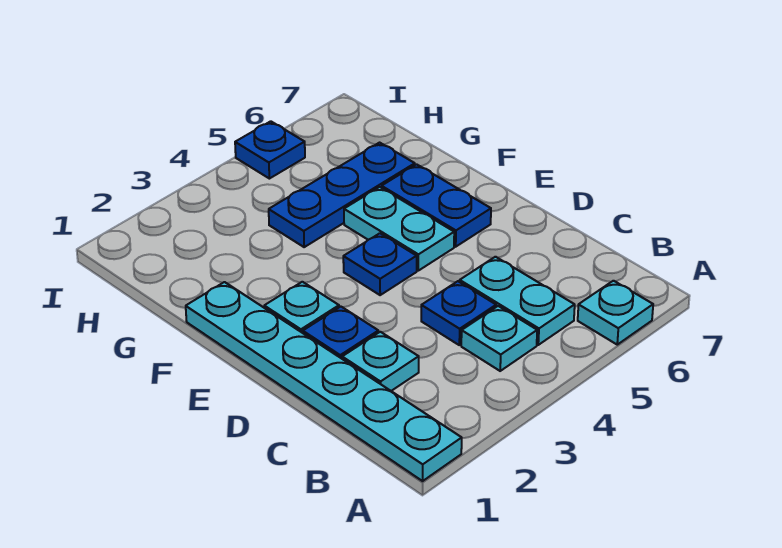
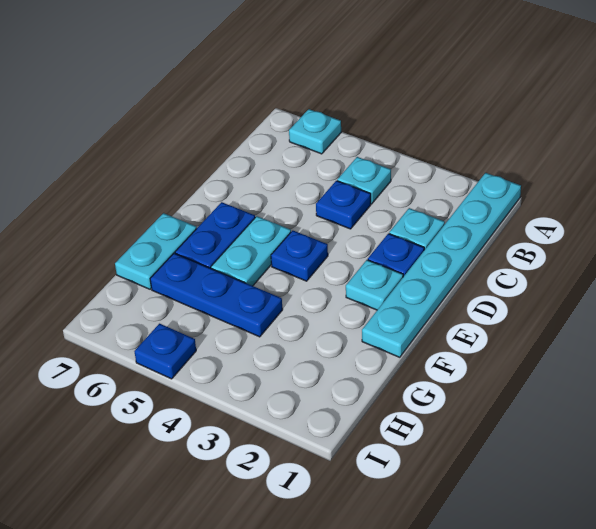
cyan 1x2 plate [460,257,575,345] -> cyan 1x2 plate moved to [115,213,197,289]

